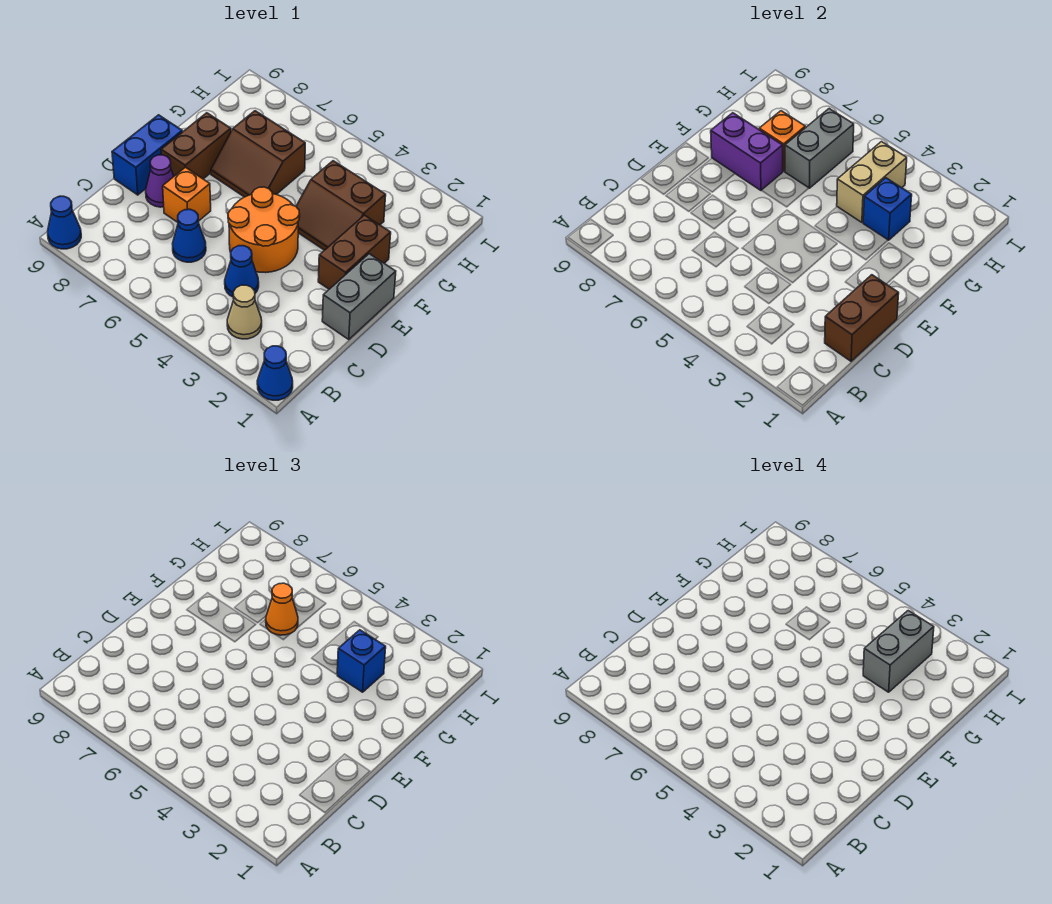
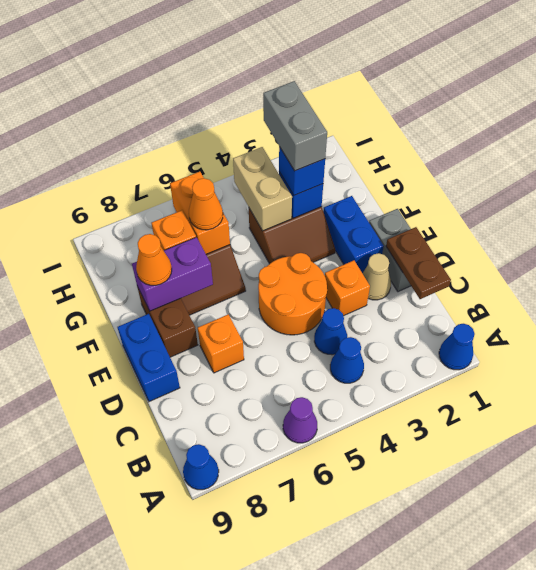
tan 1x1 cone [227,285,262,339] -> tan 1x1 cone moved to [362,253,391,300]
brown 1x2 brick [825,275,899,361] -> brown 1x2 plate [386,227,451,299]
blue 1x1 cone [173,209,206,262] -> blue 1x1 cone moved to [330,337,364,383]
none -> orange 1x1 brick [325,260,370,316]
purple 1x1 cone [146,155,174,207] -> purple 1x1 cone moved to [283,397,317,443]
brown 1x2 brick [318,215,391,289] -> blue 1x2 brick [323,196,384,273]
none -> orange 1x1 cone [136,234,172,285]
grey 1x2 brick [785,109,854,188] -> orange 1x2 brick [170,172,230,254]

